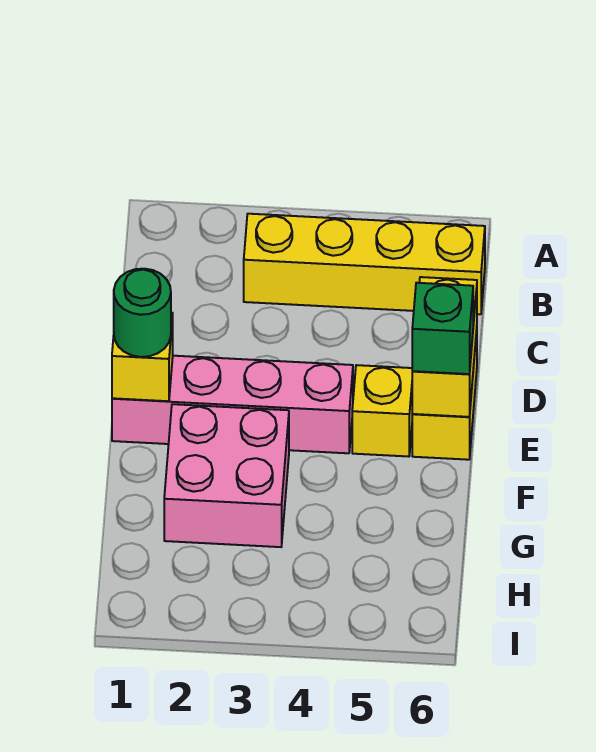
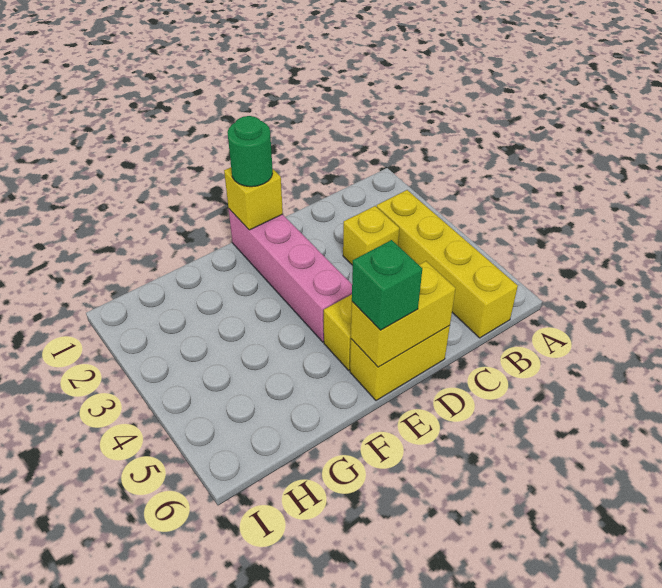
none -> yellow 1x1 brick [343,206,399,265]
pink 2x2 brick [164,404,289,547] -> none

